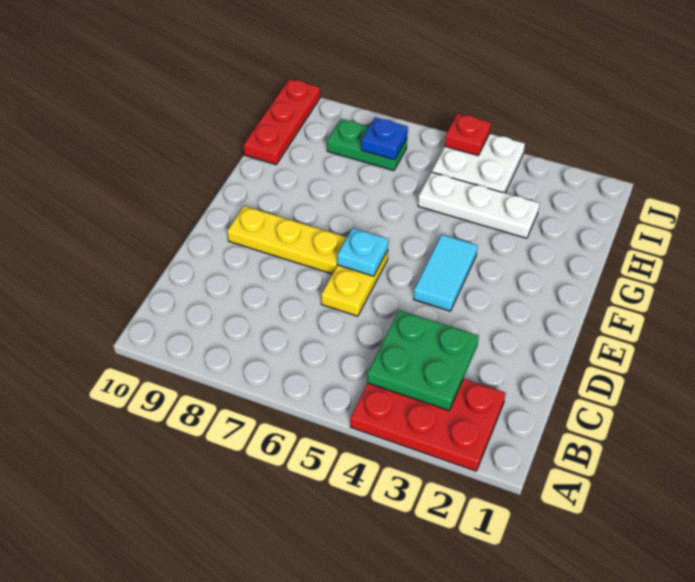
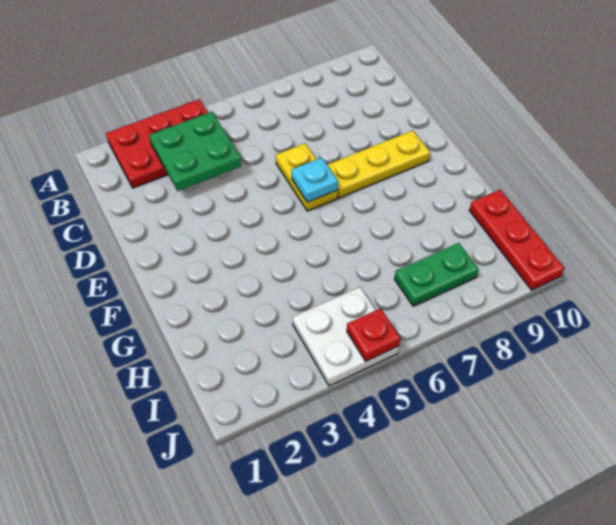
cyan 1x2 tile [414,235,478,311] -> none
white 1x3 plate [418,172,539,238] -> none
blue 1x1 plate [361,117,408,160] -> none

